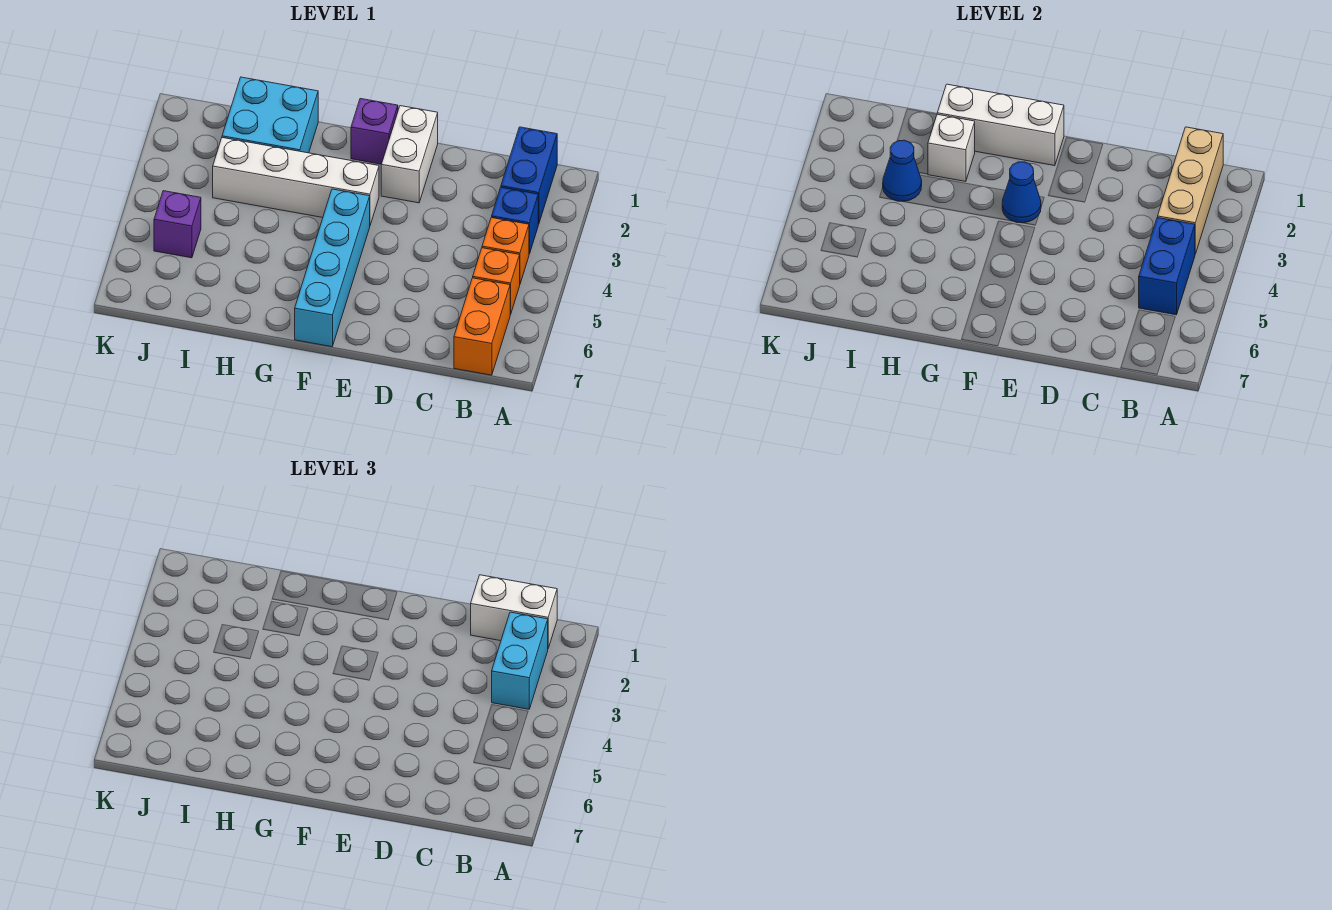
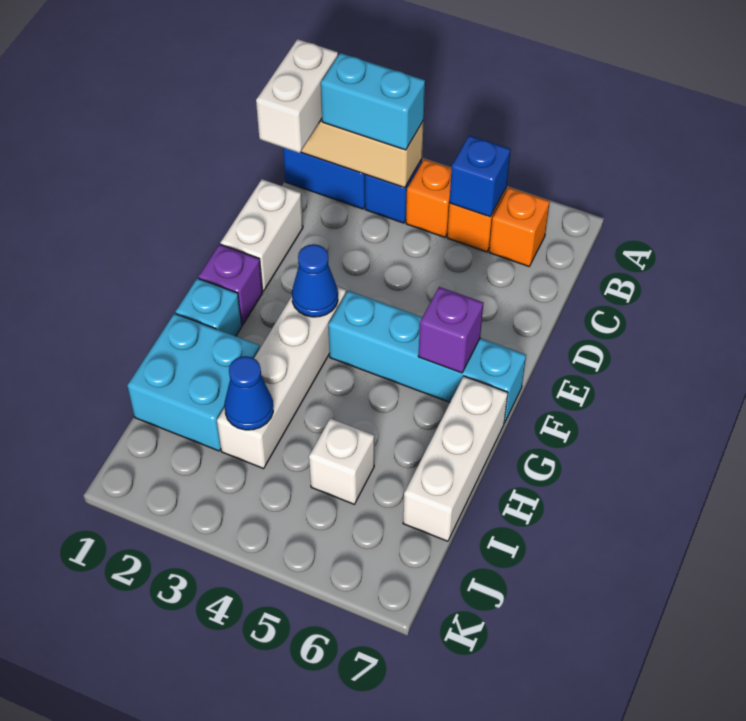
blue 1x2 brick [1139,218,1195,315] -> blue 1x1 brick [449,135,511,217]
orange 1x2 brick [454,278,510,375] -> orange 1x1 brick [489,188,550,266]
white 1x2 brick [381,106,438,203] -> white 1x2 brick turned to [220,179,303,291]
white 1x3 brick [937,84,1064,166] -> white 1x3 brick moved to [403,376,508,541]
none -> cyan 1x1 brick [175,278,242,336]
white 1x1 brick [928,114,975,182] -> white 1x1 brick moved to [309,418,374,504]
purple 1x1 brick [154,191,201,258] -> purple 1x1 brick moved to [418,287,483,373]

